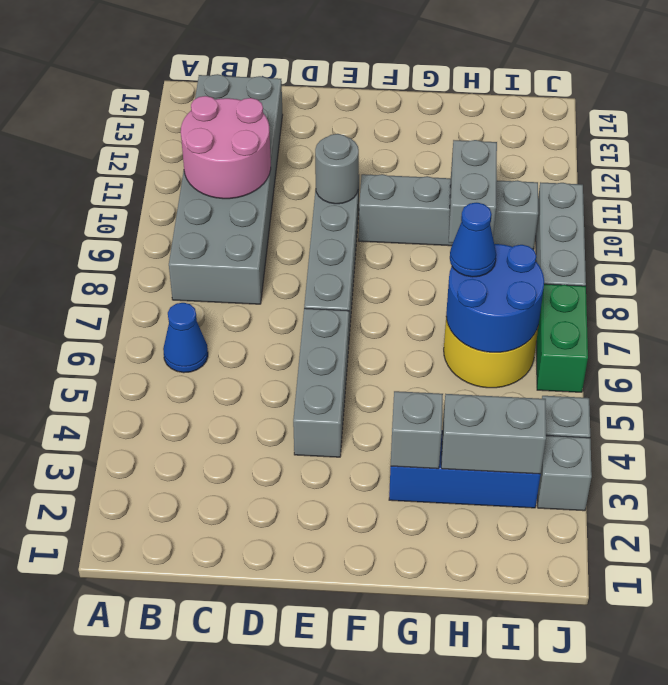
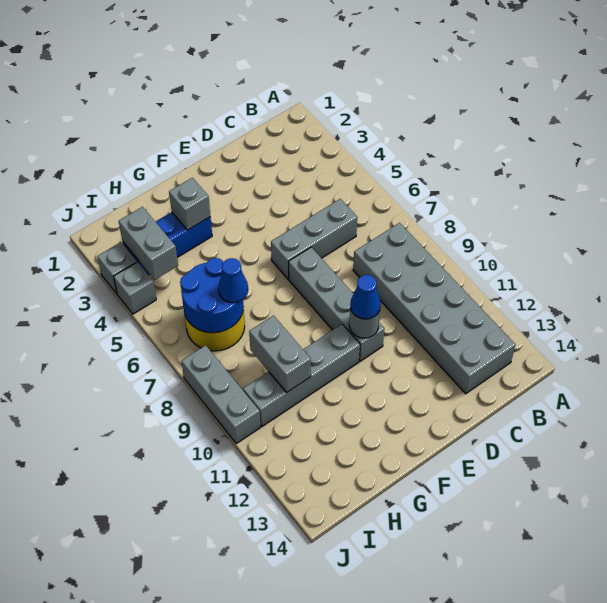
blue 1x1 cone [163,303,208,373] -> blue 1x1 cone moved to [350,275,381,319]
pink 2x2 round brick [181,96,271,199] -> none
grey 1x3 brick [293,308,349,457] -> grey 1x3 brick turned to [271,199,357,279]
grey 1x2 brick [441,394,546,474] -> grey 1x2 brick turned to [119,207,178,280]
green 1x2 brick [537,284,588,392] -> none

